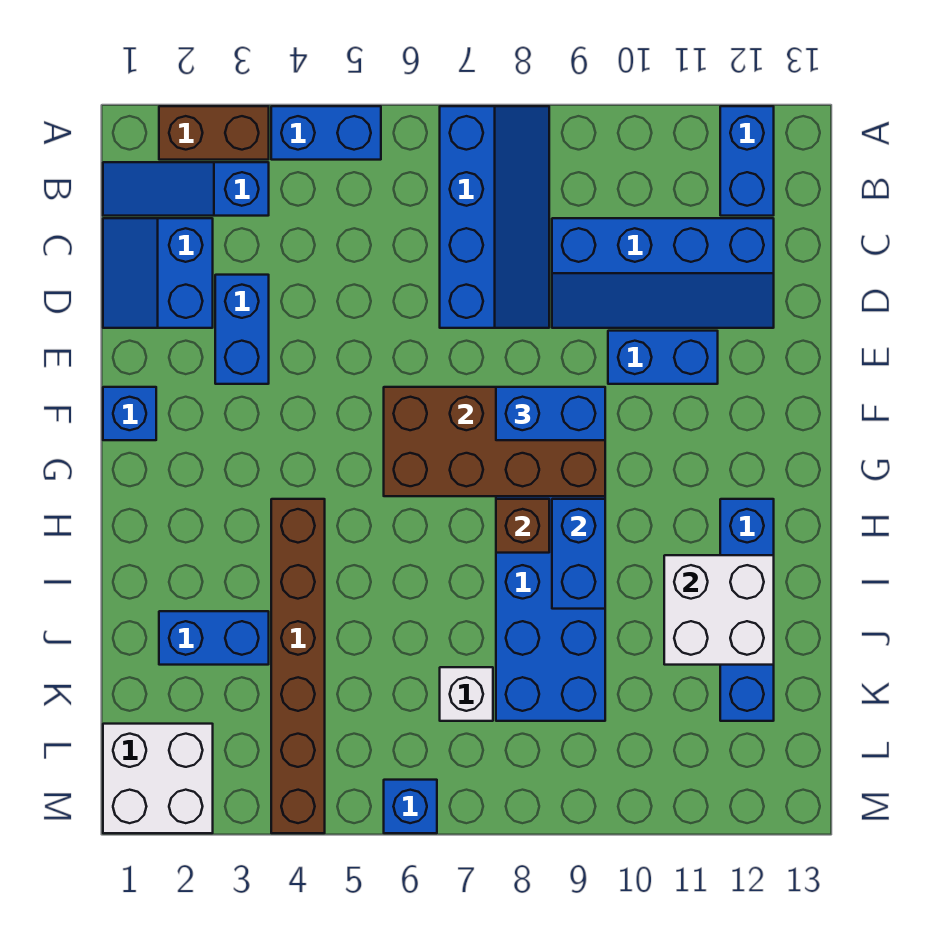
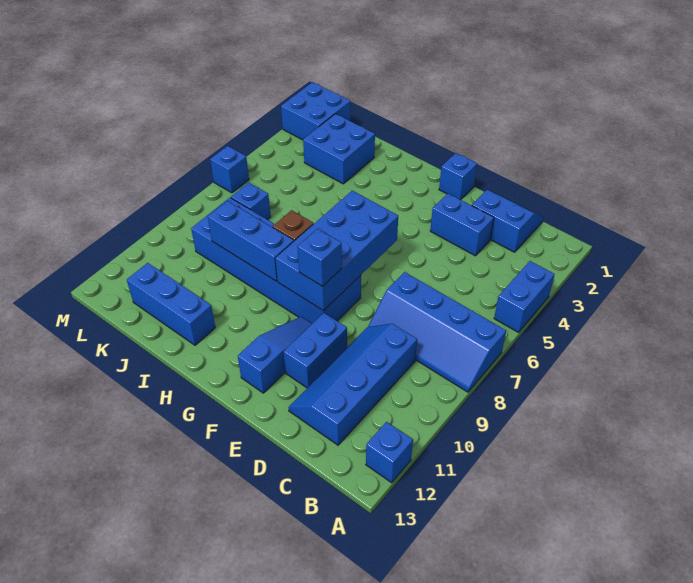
brown 1x2 brick [159,106,269,160] -> none
blue 1x2 brick [720,106,774,216] -> blue 1x1 brick [366,422,413,483]
blue 1x3 slope [103,162,269,216] -> blue 1x3 slope moved to [238,317,312,393]
brown 2x4 brick [384,387,605,496] -> blue 2x4 brick [275,191,398,311]
blue 1x2 brick [496,387,605,440] -> blue 1x1 brick [297,229,342,286]
brown 1x6 brick [271,499,325,833] -> none
blue 1x2 brick [552,499,605,609] -> blue 1x3 brick [208,201,294,281]
blue 1x4 brick [720,499,774,721] -> blue 1x3 brick [127,263,215,345]
white 2x2 brick [664,555,774,665] -> none
blue 1x2 brick [159,611,269,665] -> blue 2x2 brick [303,114,375,184]
white 1x1 brick [440,667,493,721] -> blue 1x1 brick [231,183,271,220]
white 2x2 brick [103,724,213,833] -> blue 2x2 brick [281,82,350,140]

